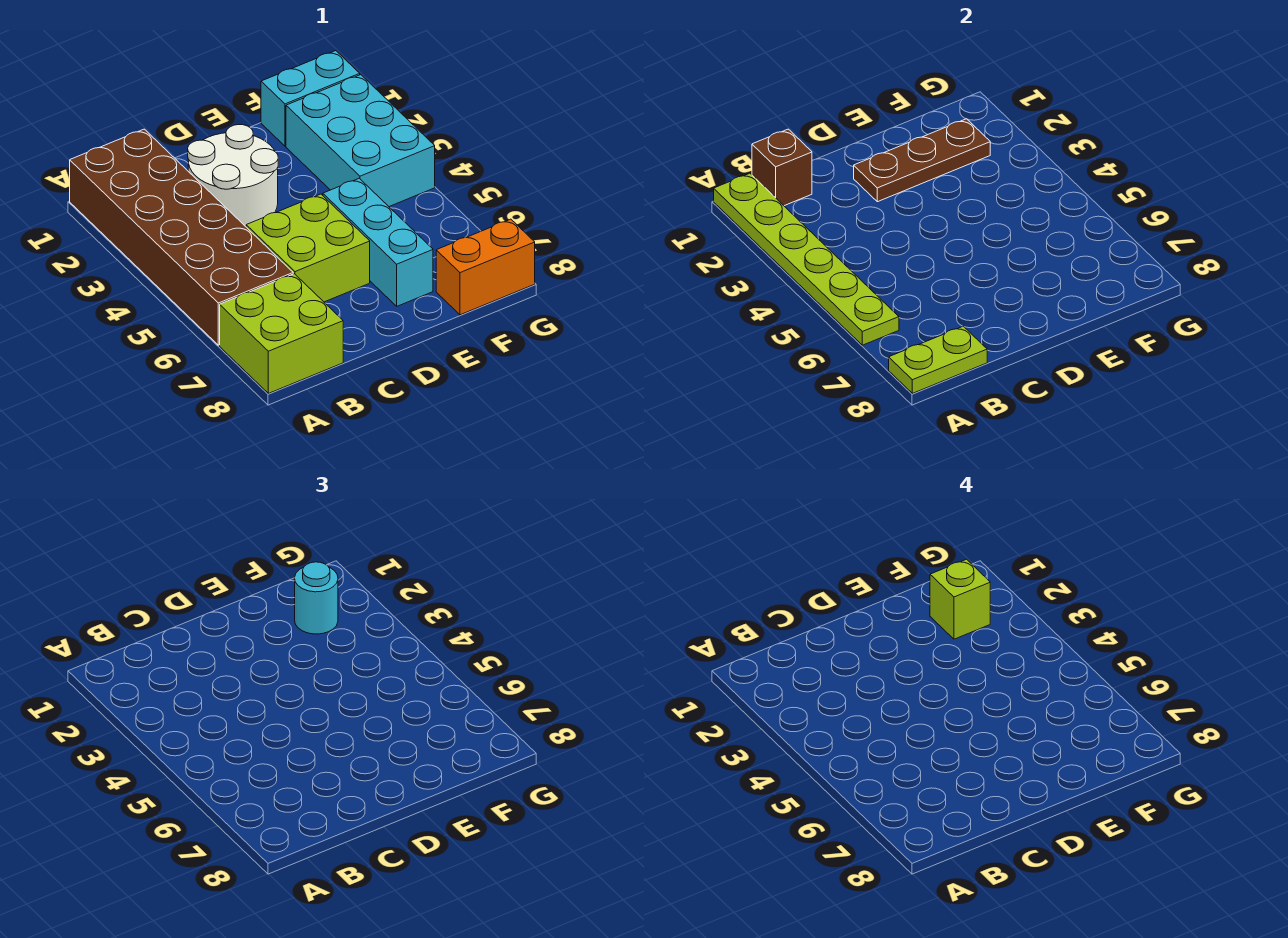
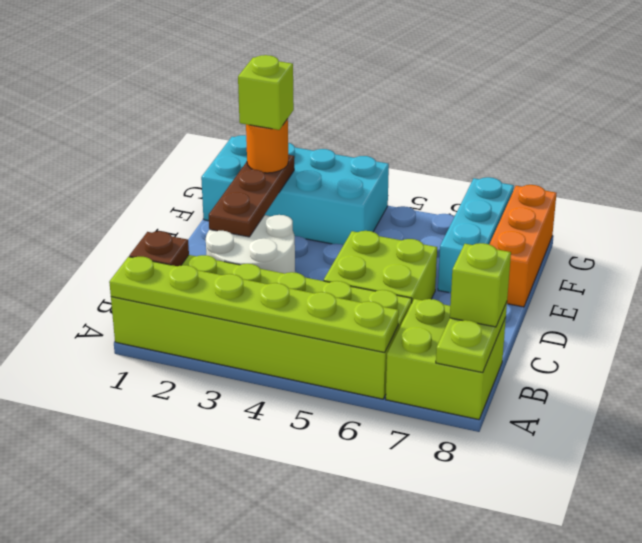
brown 2x6 brick [70,129,293,345] -> lime 2x6 brick [111,255,412,399]
brown 1x1 brick [752,129,812,206] -> brown 1x1 plate [129,231,189,266]
none -> lime 1x1 brick [450,243,511,327]
cyan 1x3 brick [323,178,433,306] -> cyan 1x3 brick turned to [438,177,514,293]
cyan 1x1 round brick [295,562,338,634] -> orange 1x1 round brick [246,119,288,173]
orange 1x2 brick [436,219,535,315] -> orange 1x3 brick [489,185,557,307]

